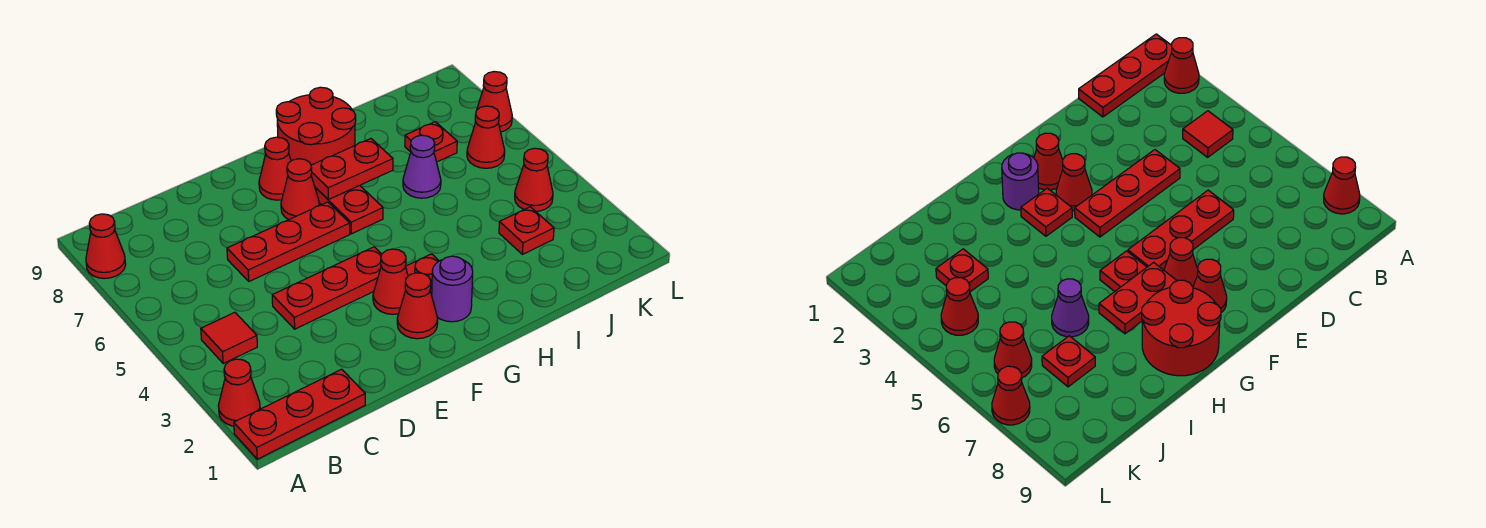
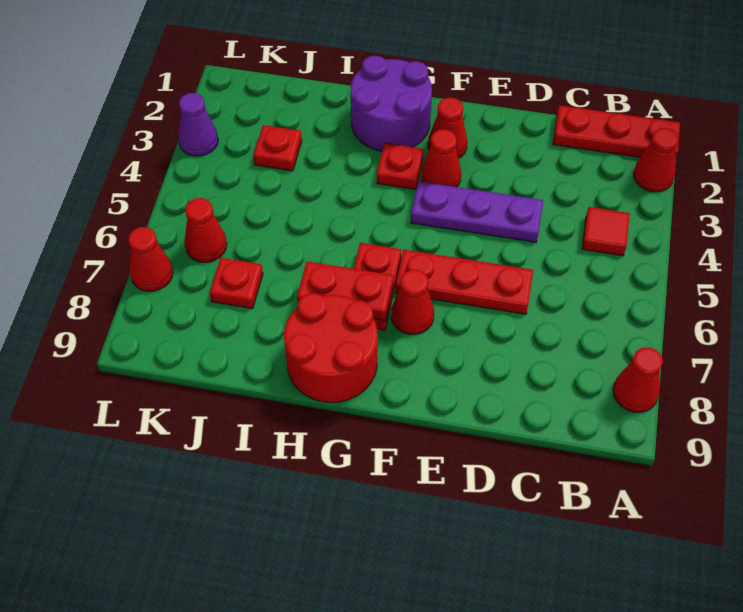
red 1x3 plate [272,247,382,329] -> purple 1x3 plate [411,181,543,242]
red 1x1 cone [259,137,291,200] -> none
purple 1x1 round brick [432,256,473,322] -> purple 2x2 round brick [351,56,432,151]
purple 1x1 cone [403,135,441,198] -> purple 1x1 cone moved to [178,93,218,156]
red 1x1 cone [515,148,553,211] -> none

